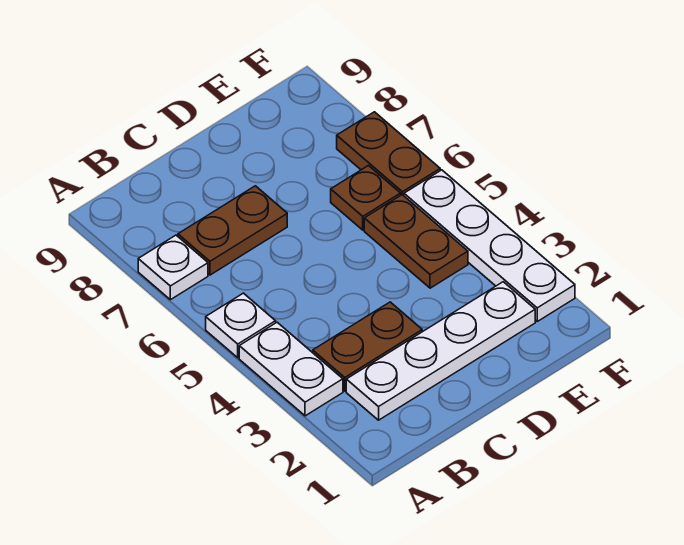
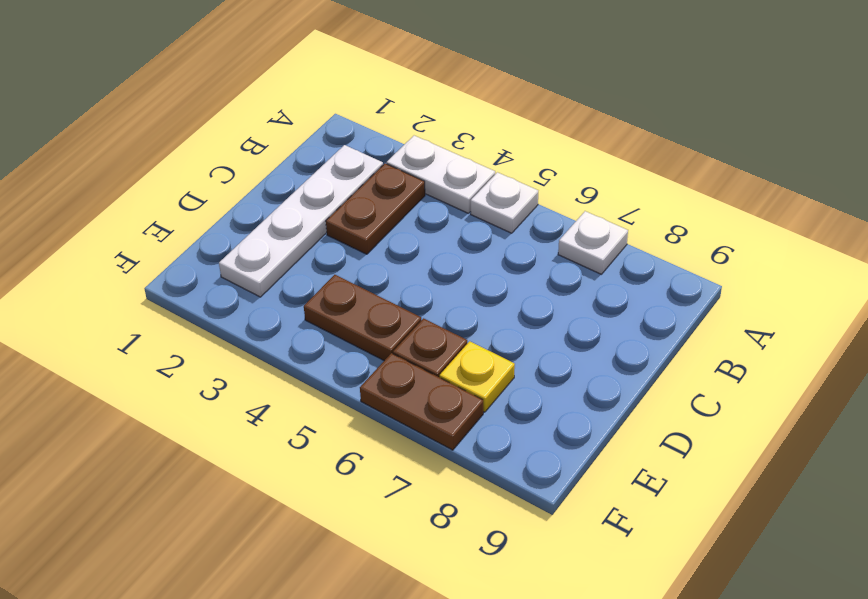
brown 1x2 plate [178,186,287,275] -> none
none -> yellow 1x1 plate [440,341,515,412]
white 1x4 plate [404,170,575,321] -> none

